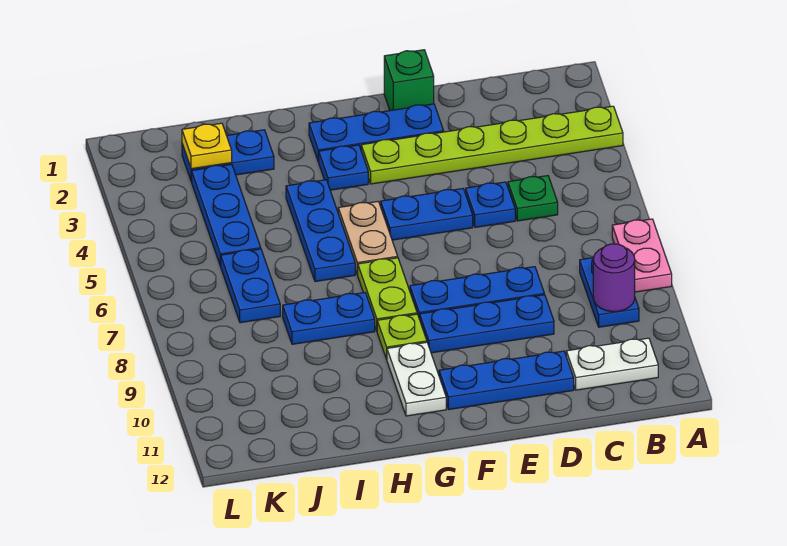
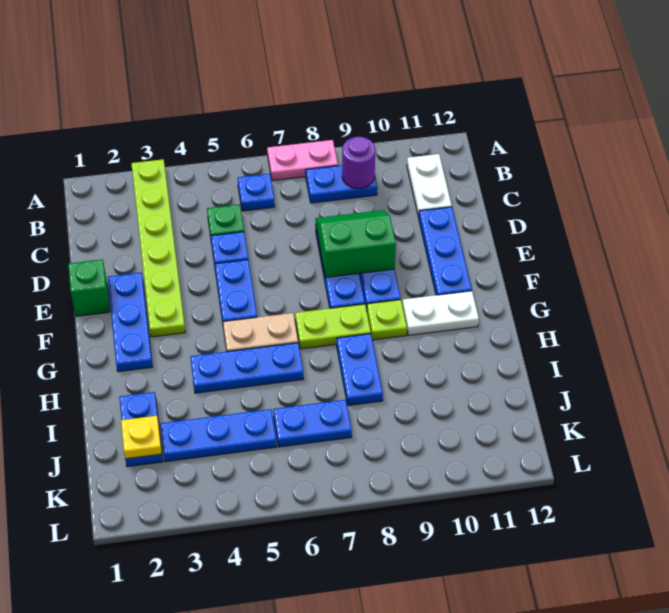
none -> green 2x2 slope [316,210,396,277]
blue 1x1 plate [319,145,368,190] -> blue 1x1 plate moved to [238,174,275,211]

